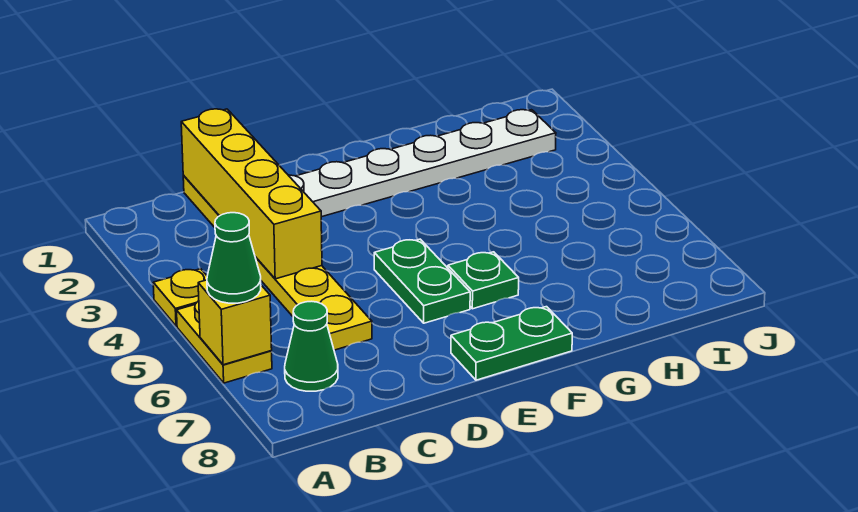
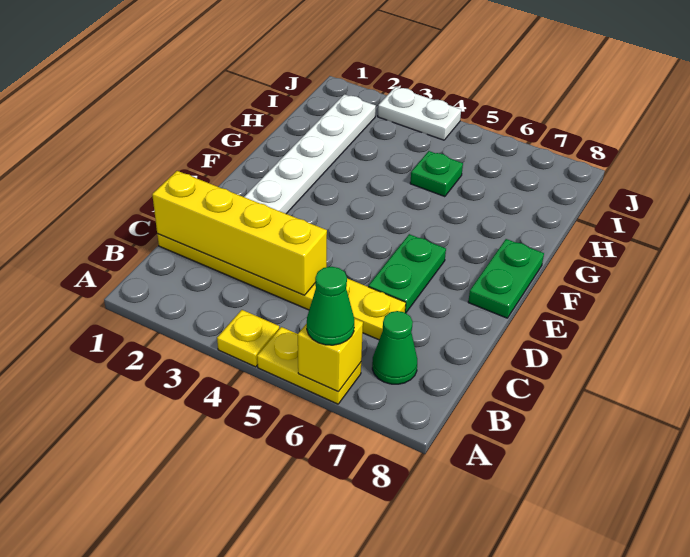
green 1x2 plate [374,239,470,323] -> green 1x2 plate turned to [369,234,446,313]
green 1x1 plate [448,252,519,309] -> green 1x1 plate moved to [410,151,463,197]
none -> white 1x2 plate [378,87,461,140]

